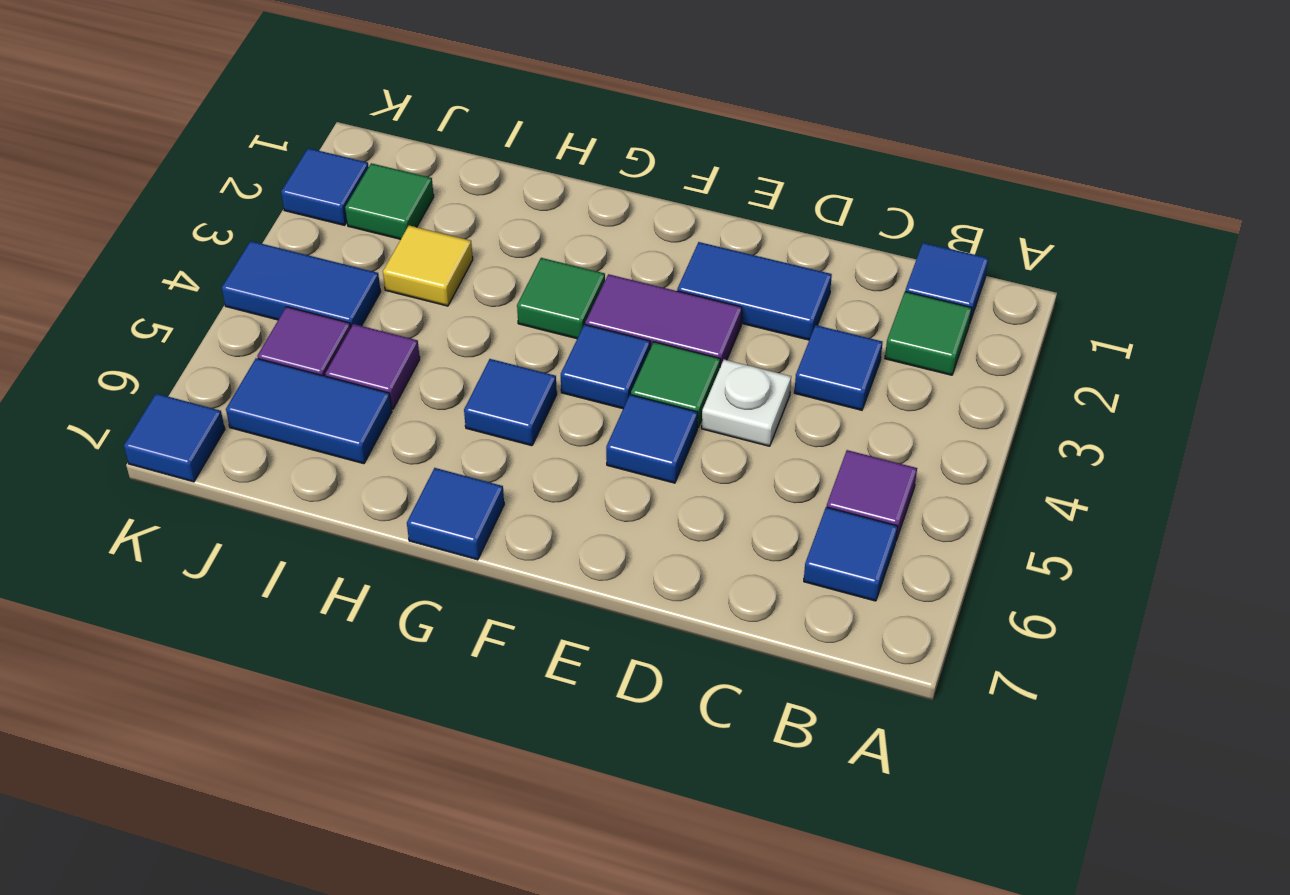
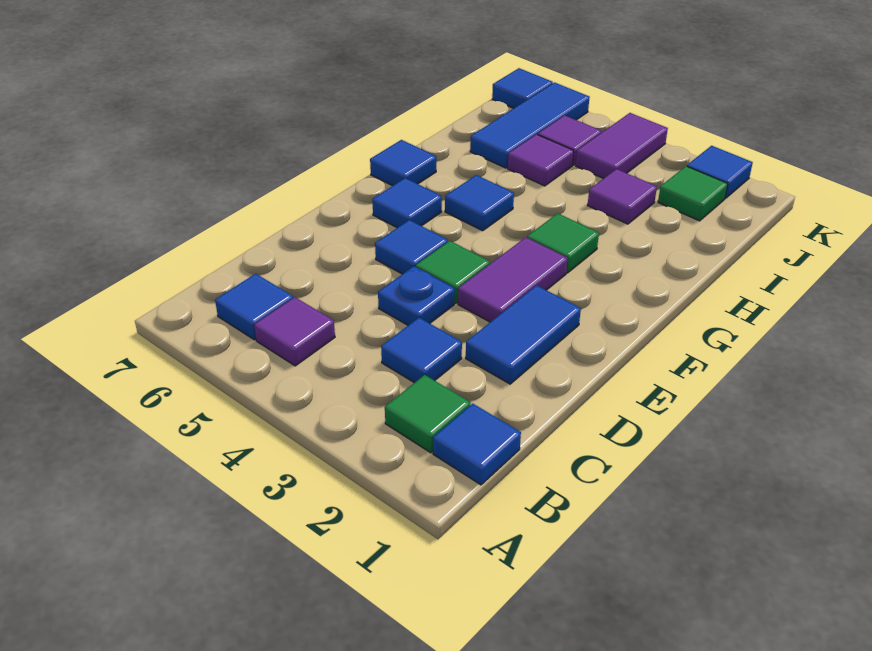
white 1x1 plate [702,360,791,446] -> blue 1x1 plate [378,266,455,325]
blue 1x1 tile [561,325,650,409] -> blue 1x1 tile moved to [372,178,442,228]
yellow 1x1 tile [383,225,473,306] -> purple 1x1 tile [588,169,657,224]
blue 1x2 tile [226,358,392,464] -> blue 1x3 tile [470,83,590,168]
blue 1x2 tile [222,241,381,327] -> purple 1x2 tile [576,113,668,179]

